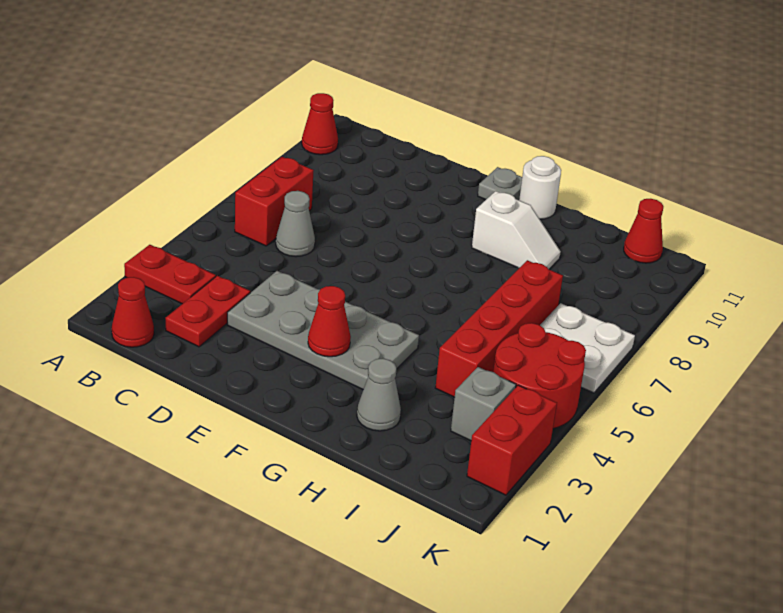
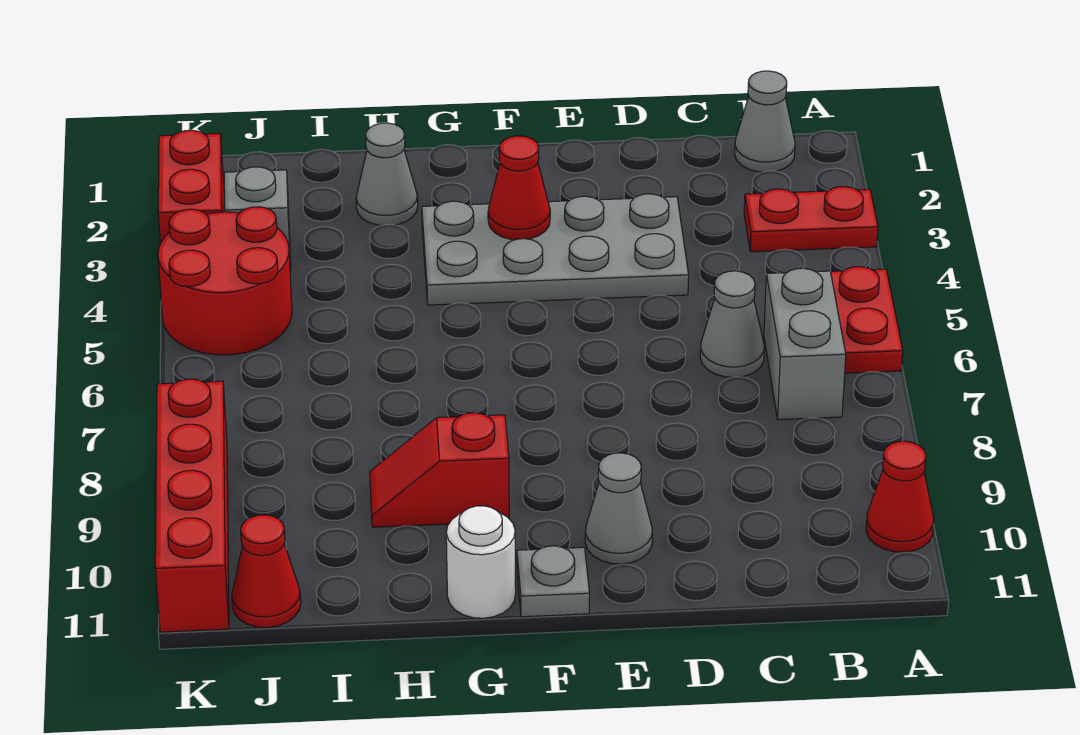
red 1x1 cone [112,277,154,347] -> grey 1x1 cone [735,71,795,172]
red 1x2 brick [235,157,314,246] -> grey 1x2 brick [764,268,846,420]
red 1x2 plate [166,276,250,347] -> red 1x2 plate moved to [831,267,903,373]
none -> grey 1x1 cone [585,453,653,564]
white 1x2 slope [472,191,561,269] -> red 1x2 slope [370,413,509,527]
red 1x4 brick [435,260,563,397] -> red 1x4 brick moved to [155,379,229,632]
white 2x2 plate [540,303,635,393] -> none

